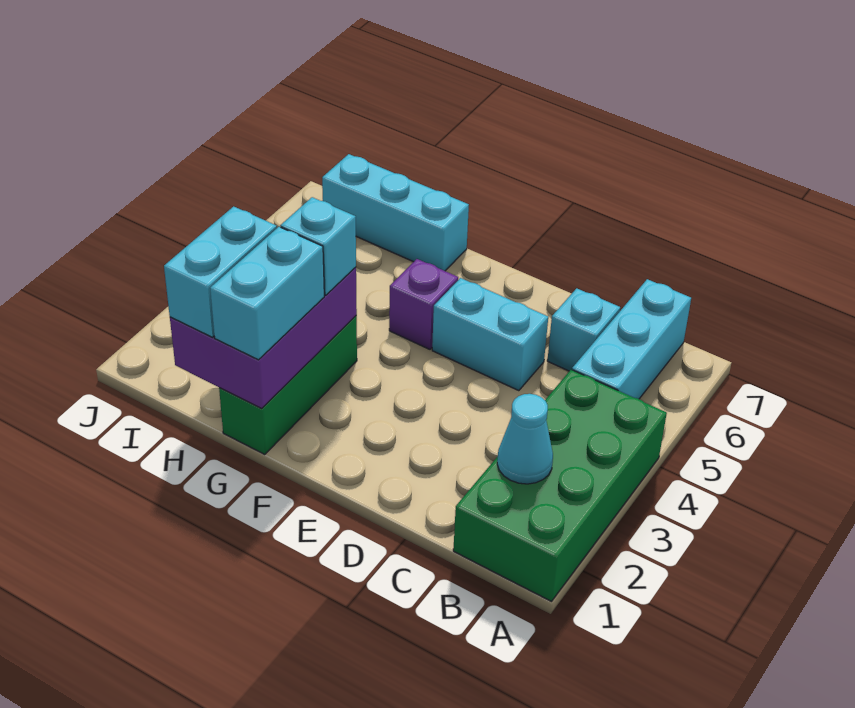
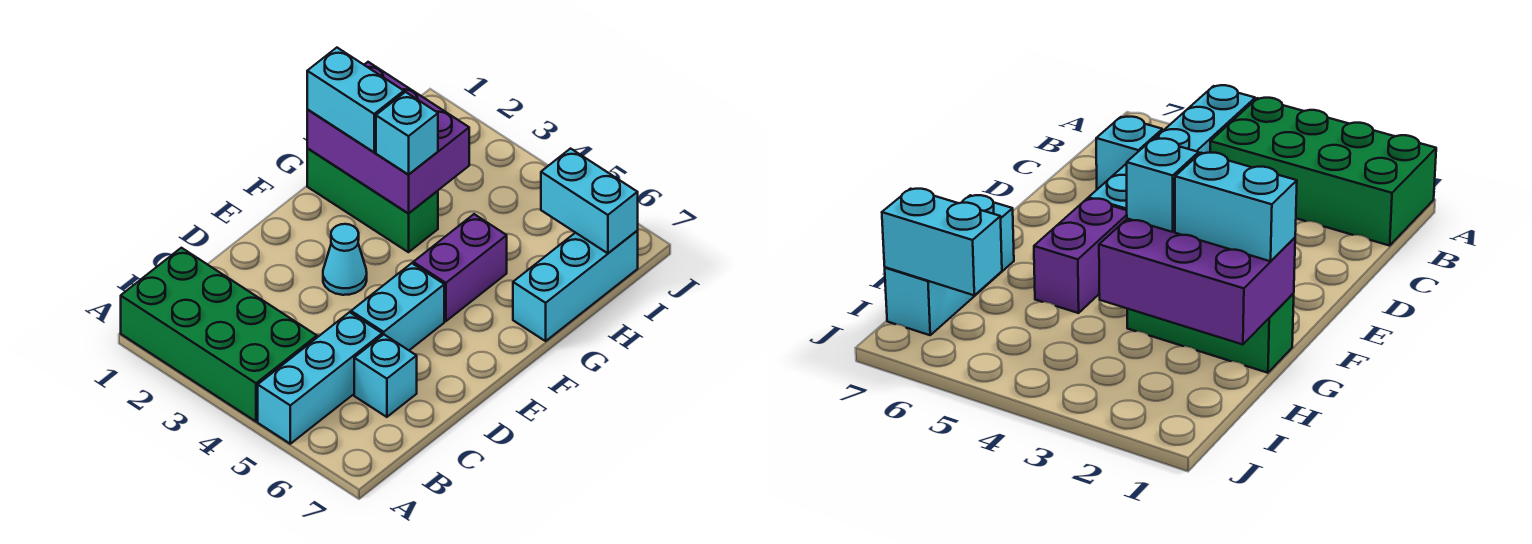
cyan 1x1 cone [497,394,553,484] -> cyan 1x1 cone moved to [323,224,367,295]
cyan 1x3 brick [572,279,691,399] -> cyan 1x3 brick turned to [258,312,382,444]
purple 1x1 brick [389,259,458,349] -> purple 1x2 brick [413,214,507,321]
cyan 1x2 brick [164,206,277,337] -> cyan 1x2 brick moved to [541,149,638,253]

